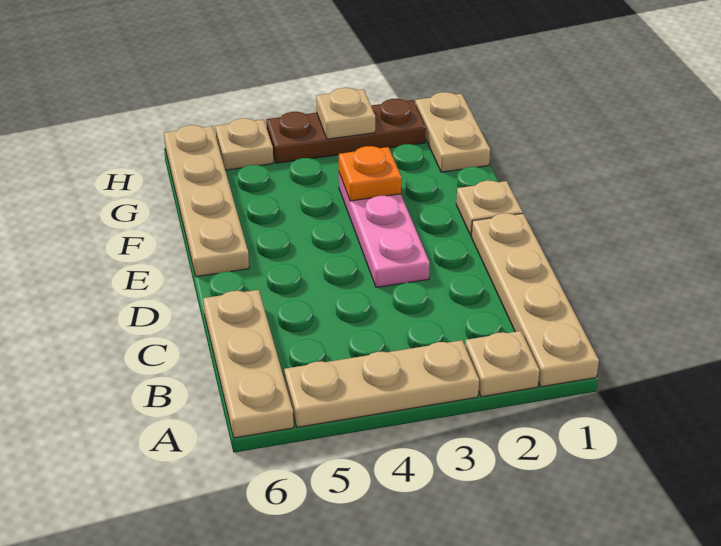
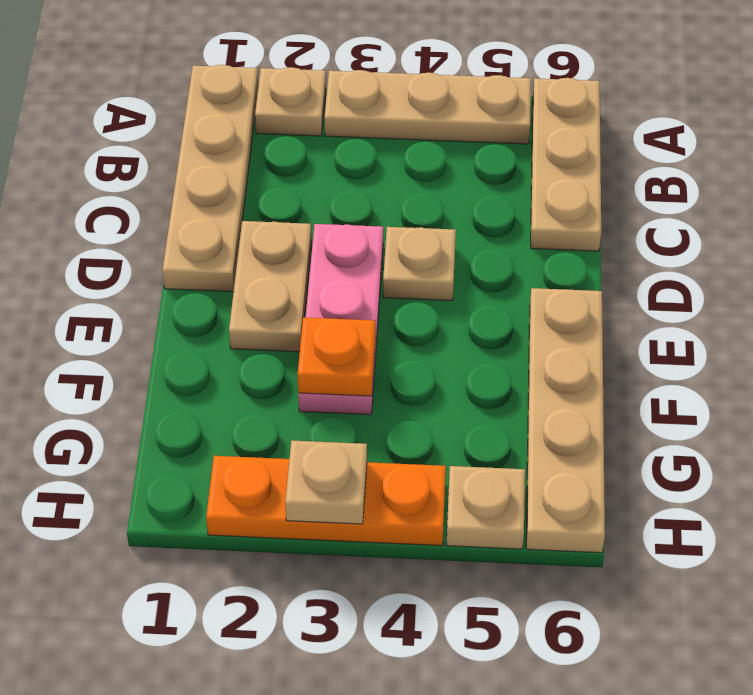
tan 1x1 plate [456,181,523,236] -> tan 1x1 plate moved to [383,227,456,301]
tan 1x2 plate [415,92,490,172] -> tan 1x2 plate moved to [229,221,312,352]
brown 1x3 plate [266,99,426,163] -> orange 1x3 plate [206,456,446,546]

